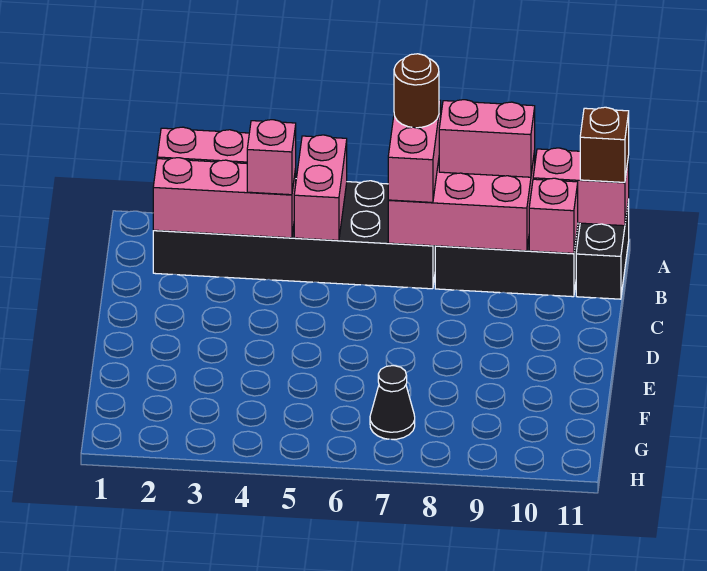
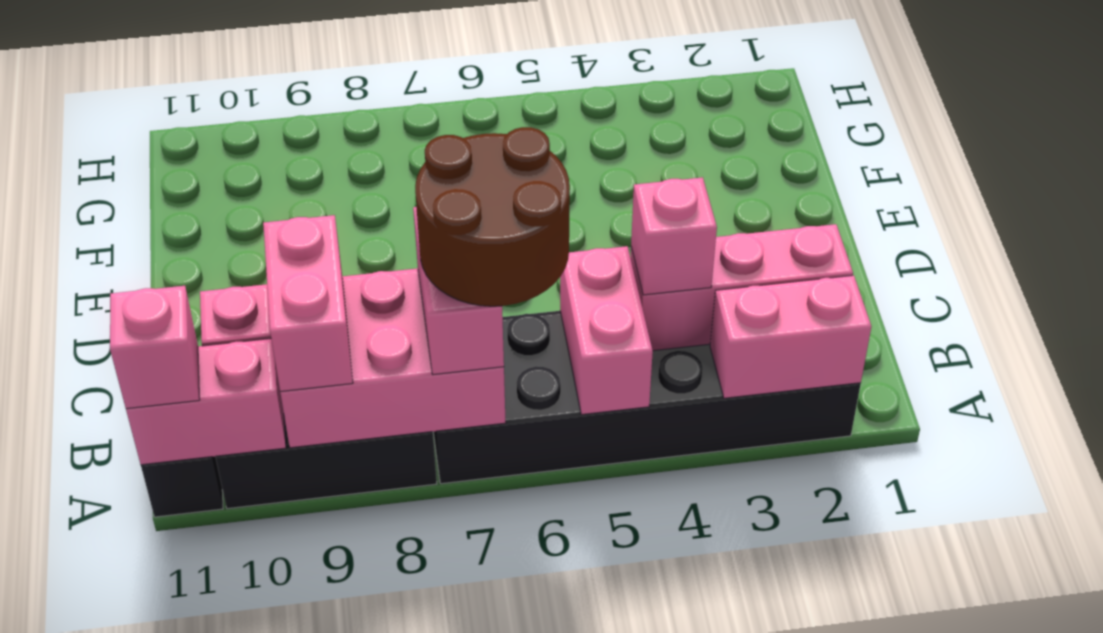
brown 1x1 round brick [394,54,439,128] -> brown 2x2 round brick [415,127,570,306]
pink 1x2 brick [439,100,535,177] -> pink 1x2 brick turned to [263,215,353,392]
brown 1x1 brick [580,107,629,182] -> pink 1x1 brick [110,286,200,409]
black 1x1 cone [370,366,415,439] -> none

